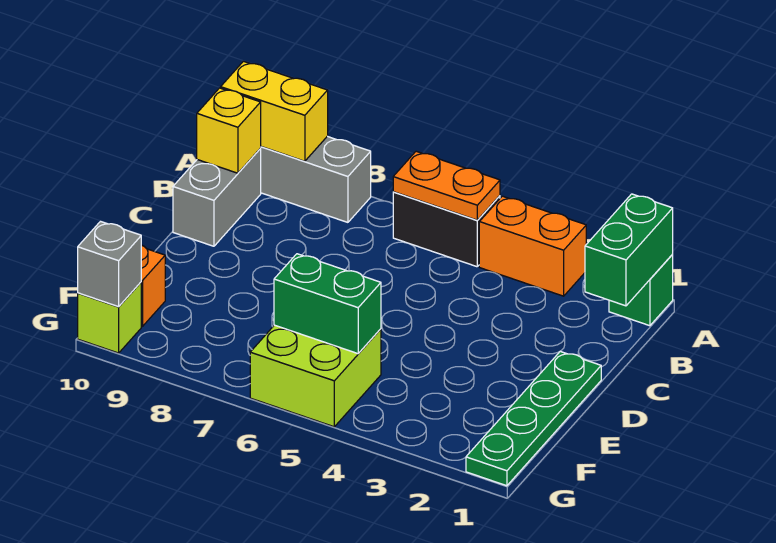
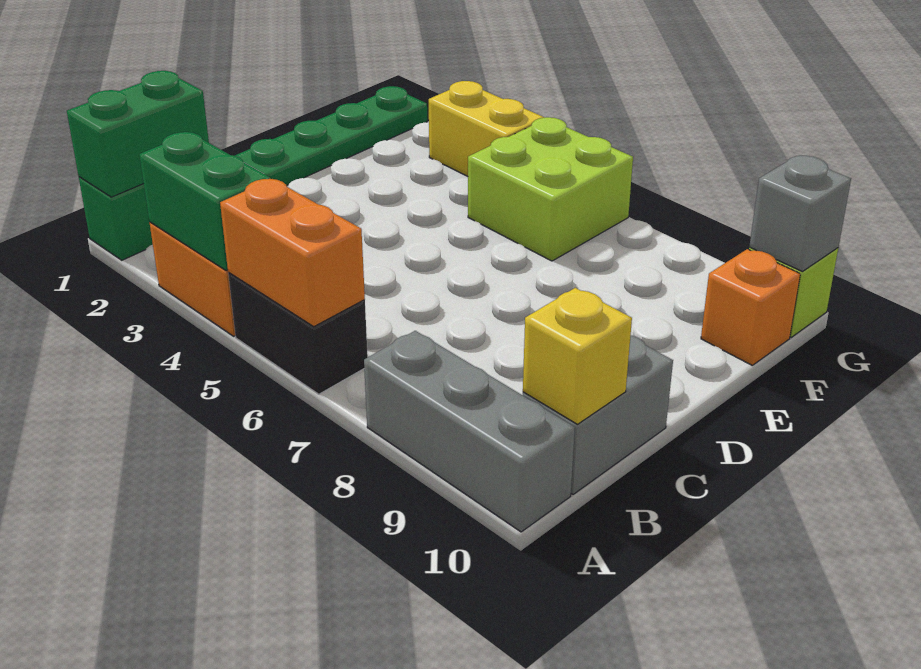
orange 1x2 plate [393,151,500,220] -> orange 1x2 brick [220,179,365,326]
yellow 1x2 brick [221,61,328,161] -> yellow 1x2 brick moved to [429,81,545,176]
green 1x2 brick [274,254,381,354] -> green 1x2 brick moved to [139,132,271,271]

